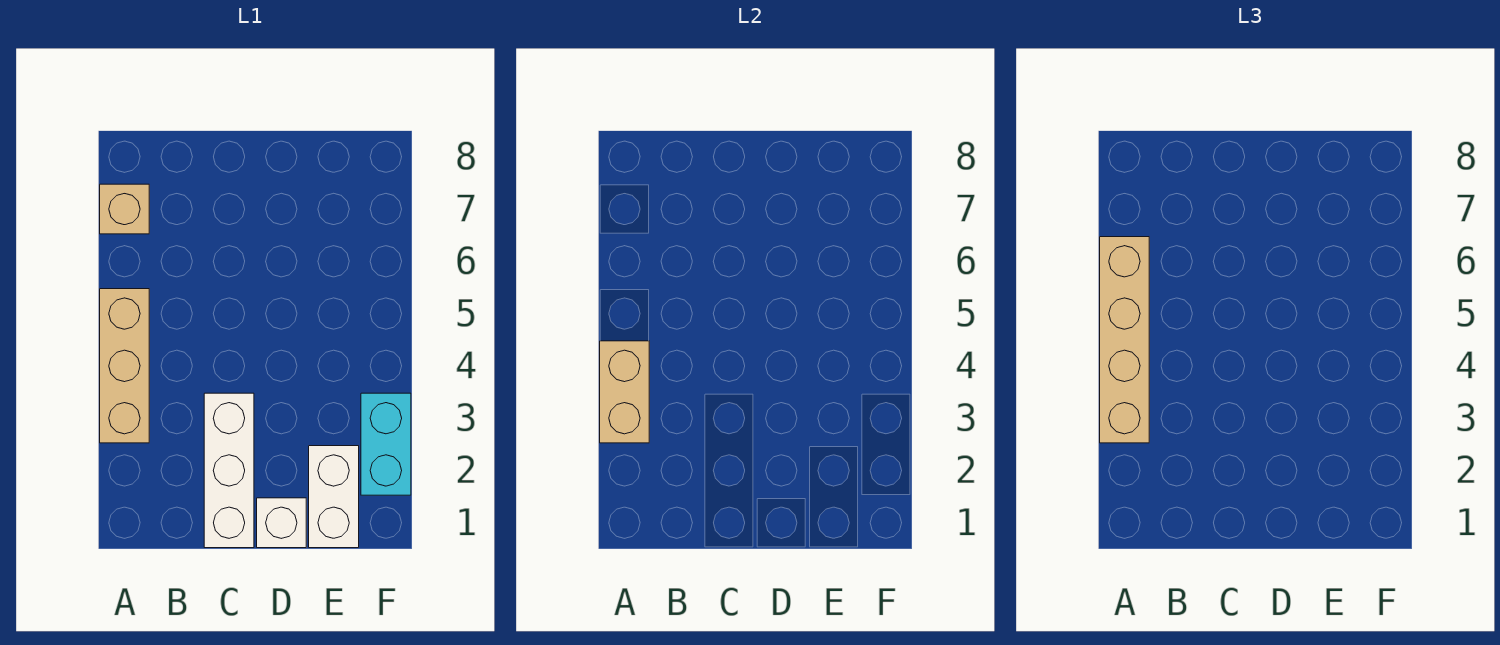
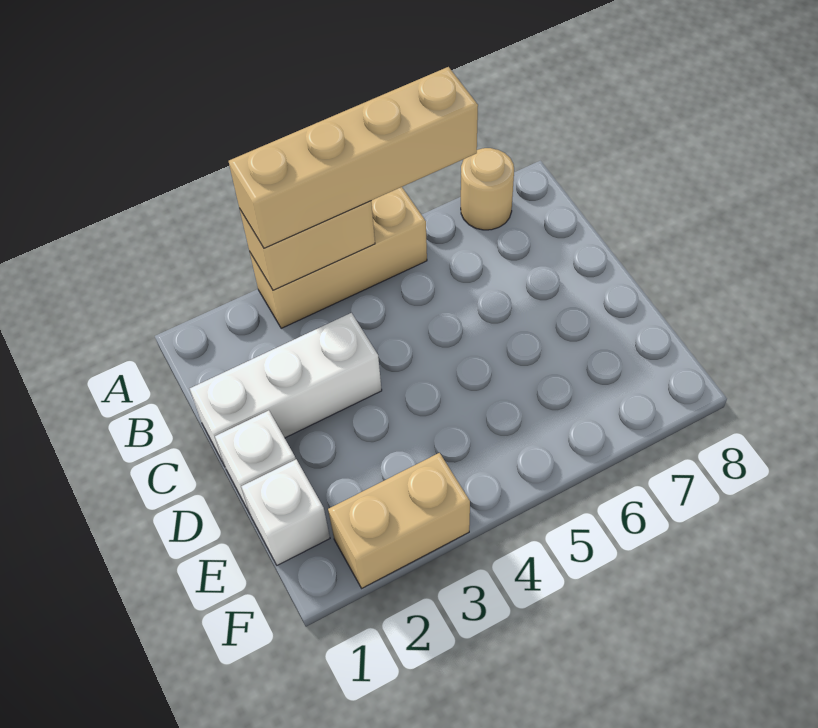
tan 1x1 brick [100,184,149,234] -> tan 1x1 round brick [461,148,514,230]
white 1x2 brick [309,446,359,548] -> white 1x1 brick [241,459,330,565]
cyan 1x2 brick [361,393,411,495] -> tan 1x2 brick [328,453,470,588]

